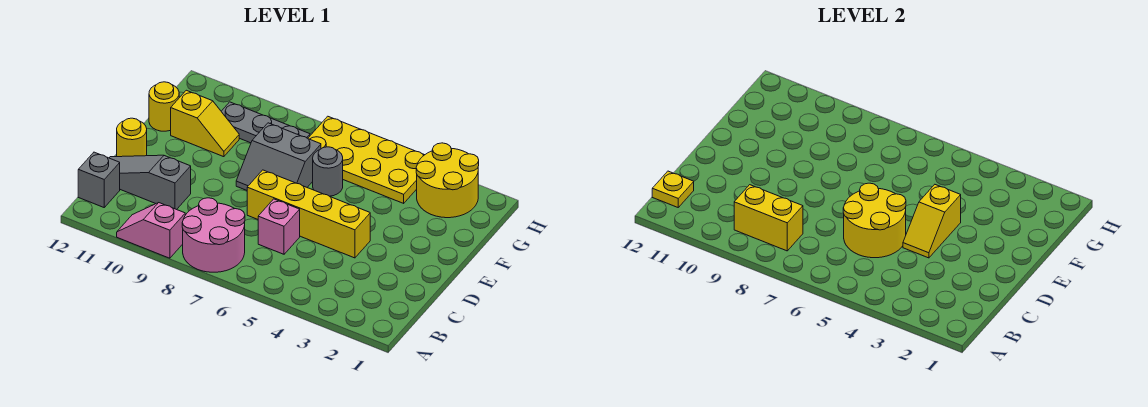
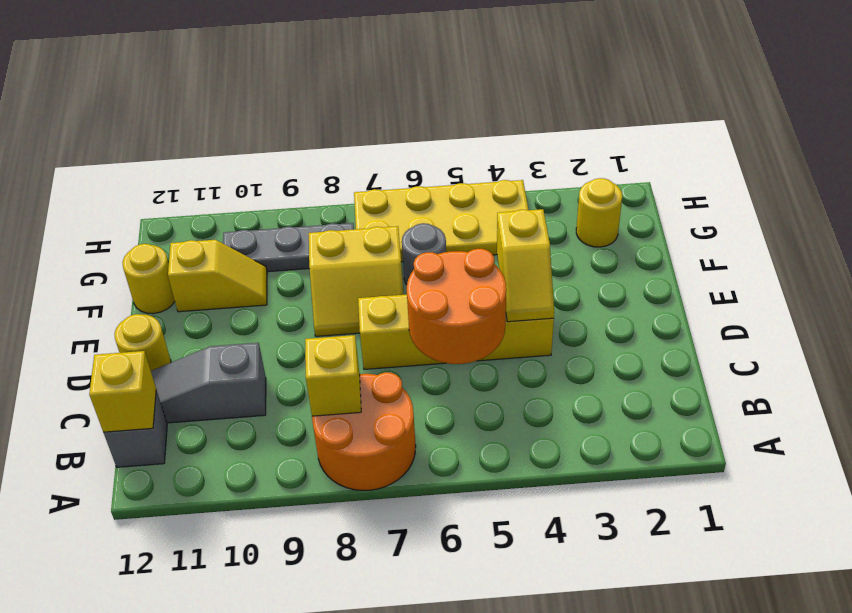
pink 2x2 round brick [182,198,245,272] -> orange 2x2 round brick [312,372,416,490]
pink 1x2 slope [117,203,185,258] -> none
yellow 1x2 brick [734,185,803,251] -> yellow 1x1 brick [305,335,361,416]
yellow 1x1 plate [652,171,694,207] -> yellow 1x1 brick [89,351,156,432]
yellow 2x2 round brick [843,183,906,258] -> orange 2x2 round brick [407,249,506,364]
pink 1x1 brick [258,199,300,254] -> none
grey 2x2 slope [236,123,321,190] -> yellow 2x2 slope [309,226,404,336]
yellow 2x2 round brick [416,143,479,218] -> yellow 1x1 round brick [576,178,622,247]

